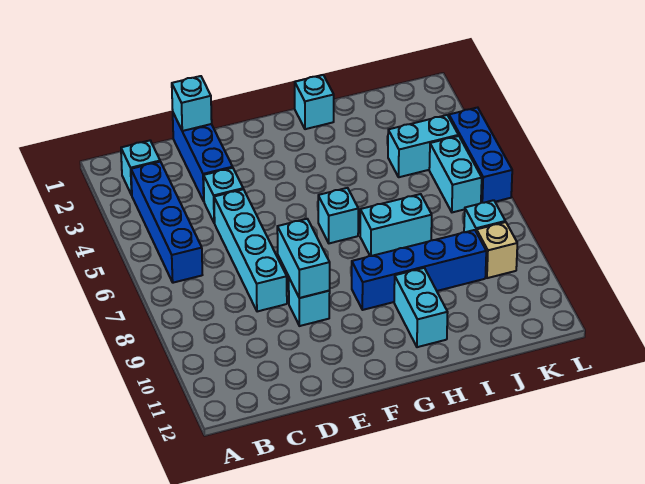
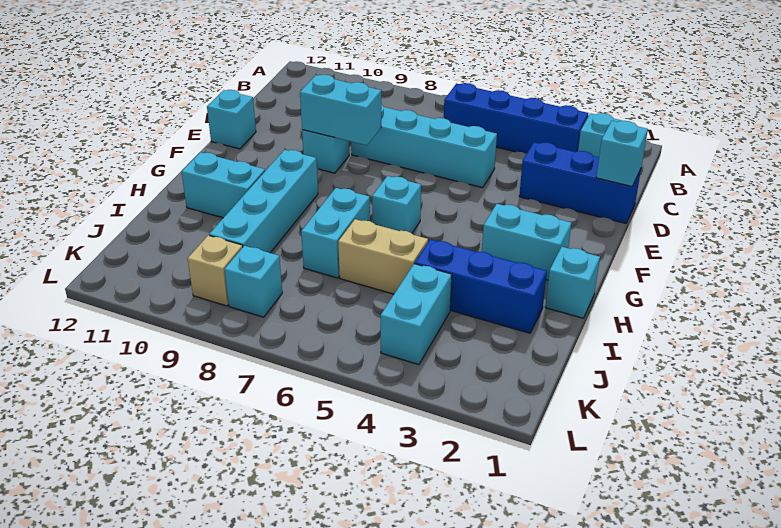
cyan 1x1 brick [204,168,243,223] -> cyan 1x1 brick moved to [207,90,256,149]
blue 1x4 brick [352,230,486,310] -> cyan 1x4 brick [209,150,318,253]
none -> tan 1x2 brick [338,219,428,294]
cyan 1x2 brick [429,136,482,212] -> cyan 1x2 brick moved to [482,204,571,280]
blue 1x3 brick [449,108,512,203] -> blue 1x3 brick moved to [415,239,547,333]

